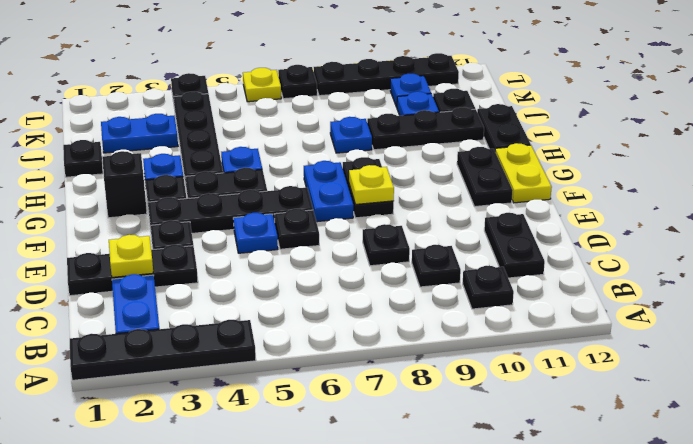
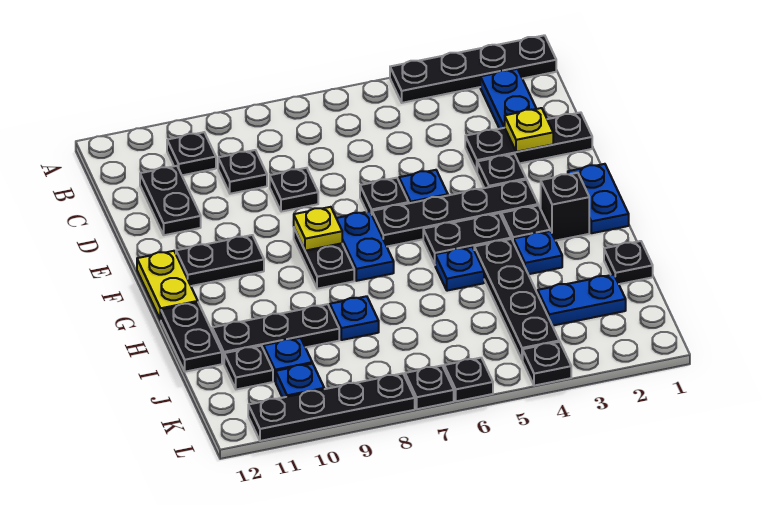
none -> blue 1x2 plate [568,164,629,233]
black 1x2 plate [457,147,513,207] -> black 1x2 plate turned to [176,235,264,286]
yellow 1x1 plate [243,68,281,102] -> black 1x1 plate [444,358,493,401]

